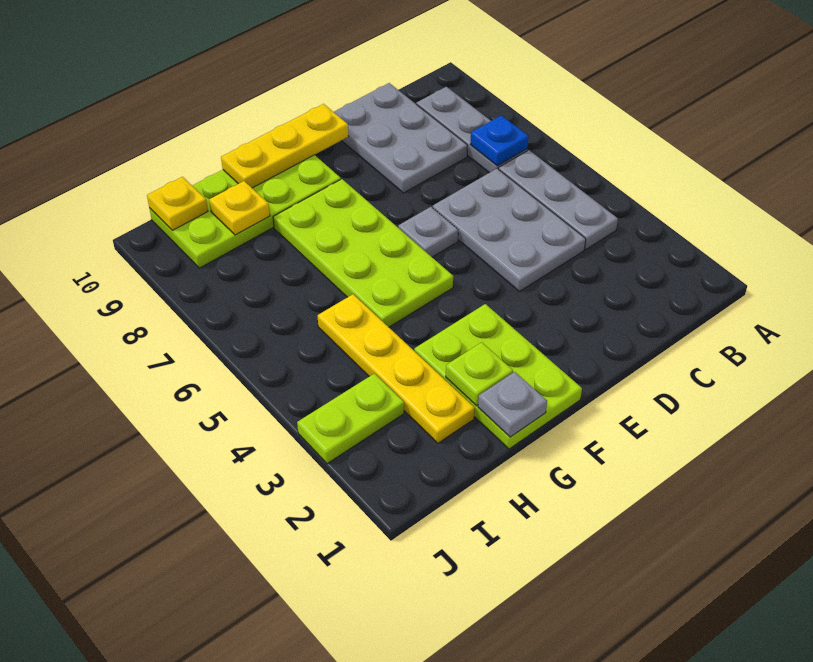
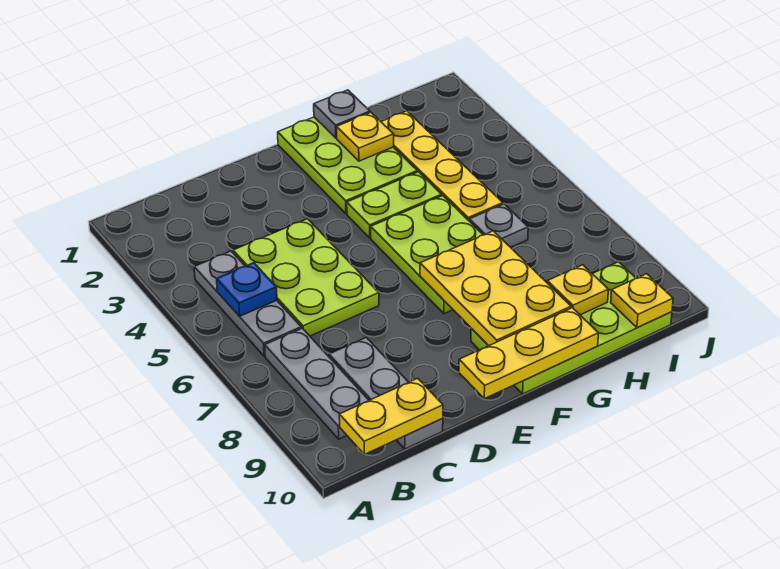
blue 1x1 plate [470,115,529,166] -> blue 1x1 plate moved to [217,263,277,316]
none -> yellow 1x2 plate [339,378,443,454]
grey 2x3 plate [433,169,586,291] -> lime 2x3 plate [233,219,379,336]
grey 2x3 plate [334,83,468,193] -> grey 1x3 plate [329,337,443,449]
grey 1x1 plate [398,207,458,257] -> grey 1x1 plate moved to [469,204,528,247]
lime 2x4 plate [273,179,453,327] -> lime 2x3 plate [371,196,483,314]
none -> yellow 2x3 plate [420,231,571,346]
lime 1x1 plate [446,342,513,406] -> yellow 1x1 plate [337,112,394,161]
lime 1x2 plate [297,374,404,464] -> lime 1x2 plate moved to [347,172,442,238]

